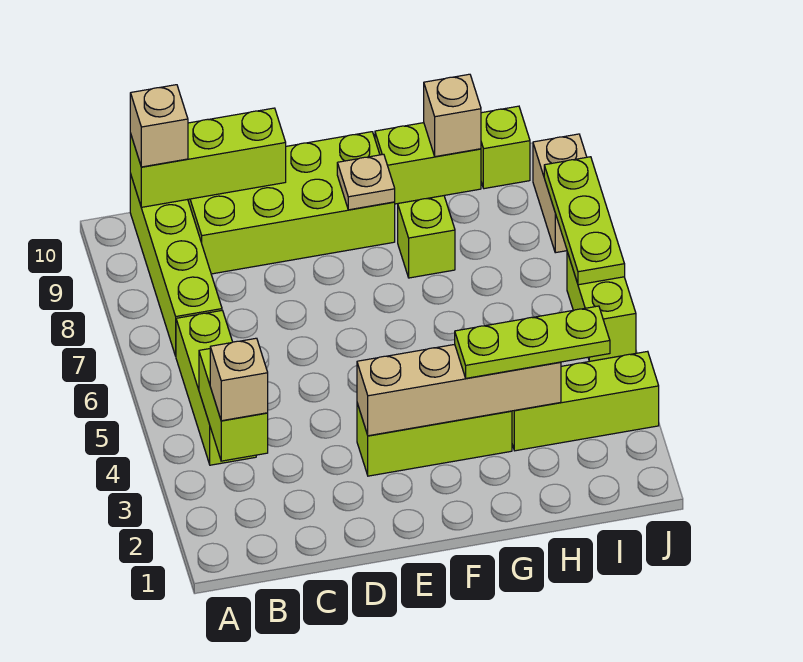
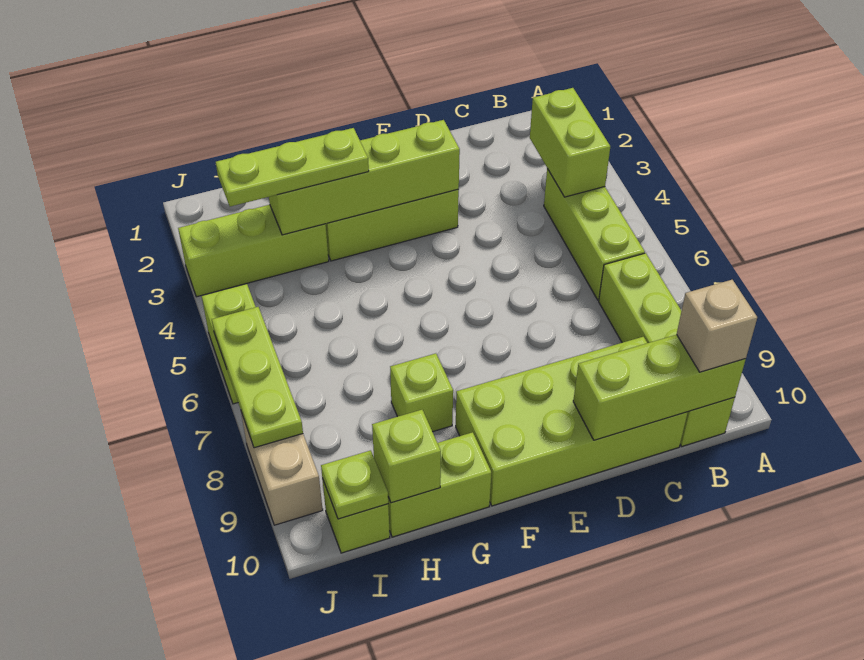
tan 1x1 brick [210,338,268,421] -> none
tan 1x4 brick [357,344,561,436] -> lime 1x4 brick [269,120,460,235]
tan 1x1 plate [337,154,395,210] -> none
tan 1x1 brick [424,74,481,157] -> lime 1x1 brick [372,410,441,503]
none -> lime 1x1 plate [321,450,388,519]

